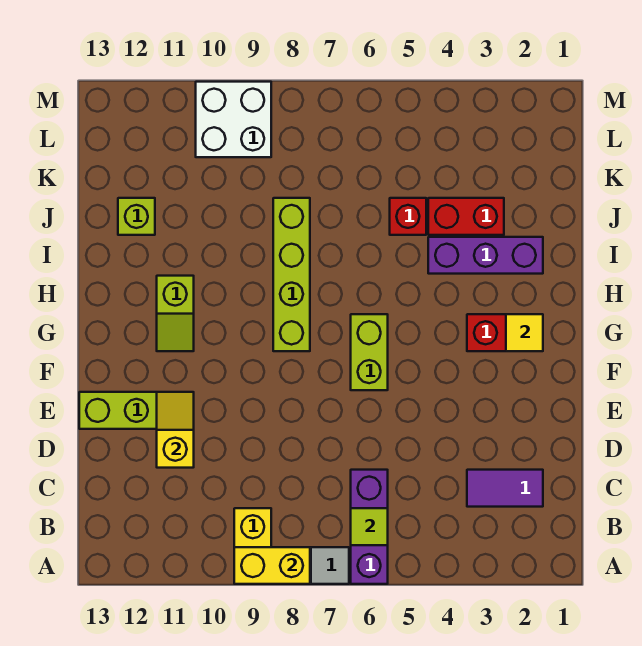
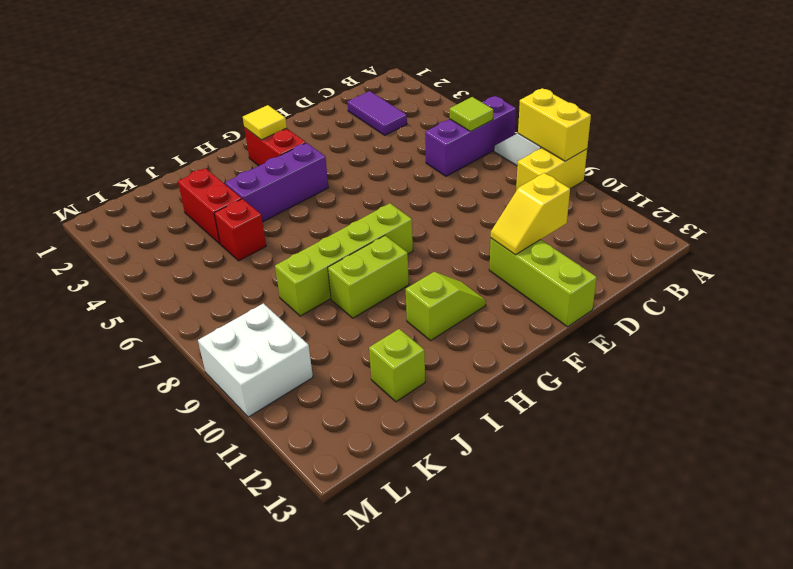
lime 1x2 brick [351,314,388,390] -> lime 1x2 brick moved to [328,236,409,318]
purple 1x3 brick [428,237,543,274] -> purple 1x3 brick turned to [225,143,329,222]

